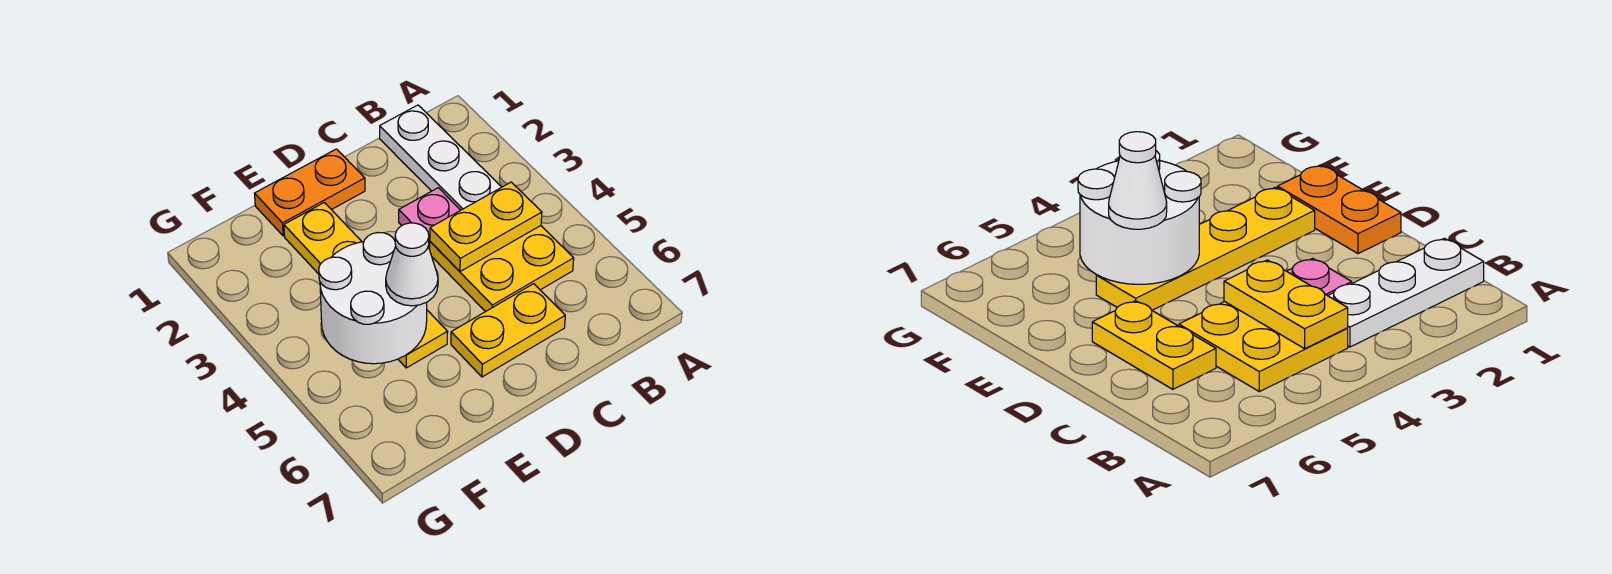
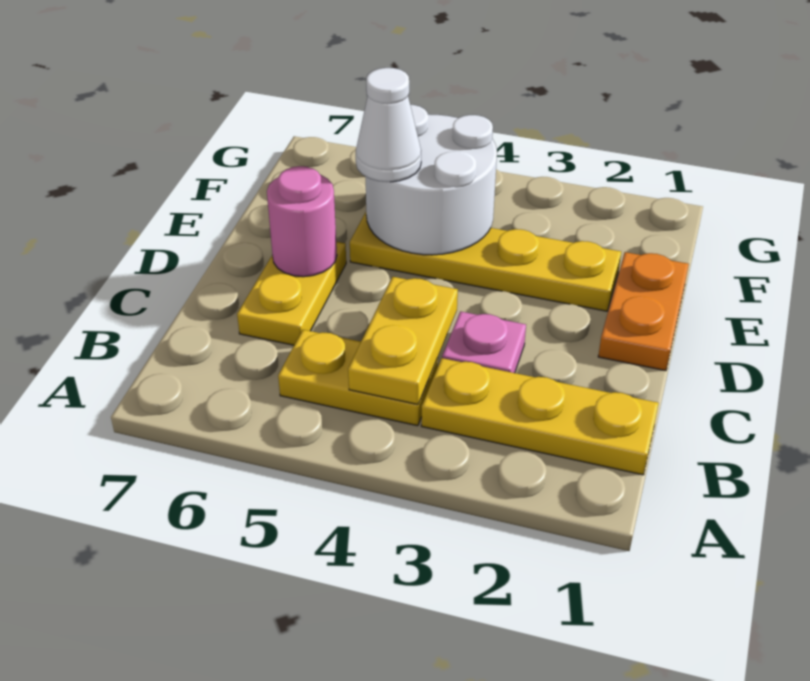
white 1x3 plate [380,105,501,210] -> yellow 1x3 plate [421,358,659,475]
yellow 2x2 plate [430,226,574,312] -> yellow 1x2 plate [278,330,438,426]
none -> pink 1x1 round brick [267,166,337,277]

